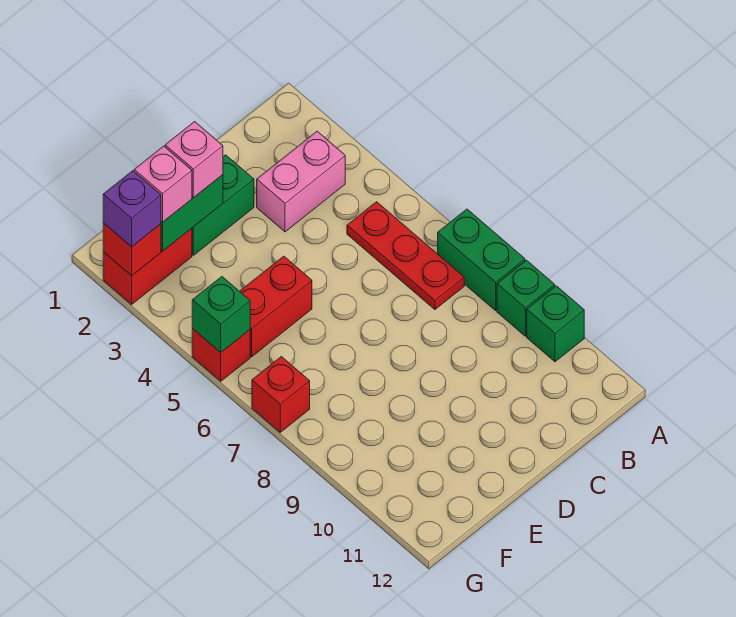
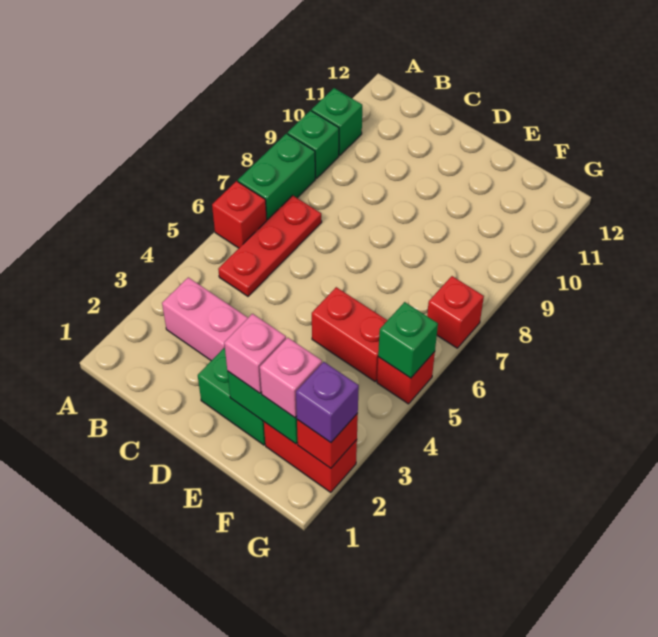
none -> red 1x1 brick [212,181,267,248]

